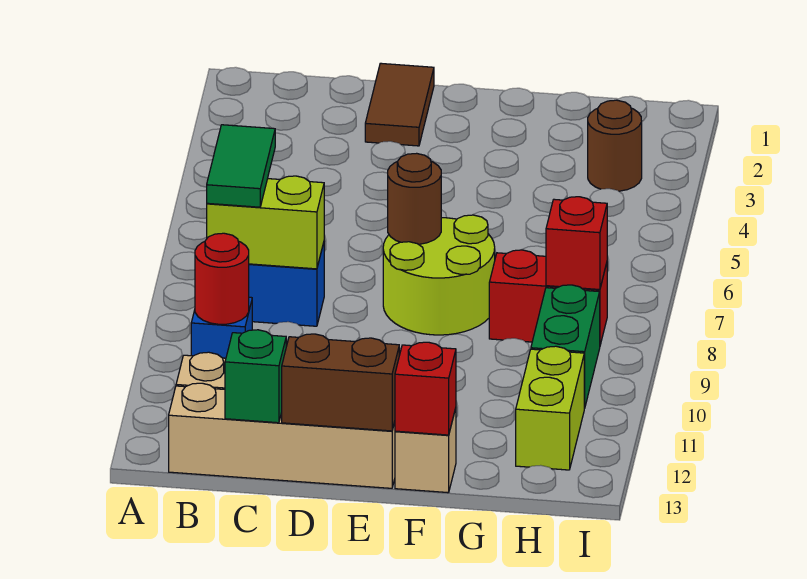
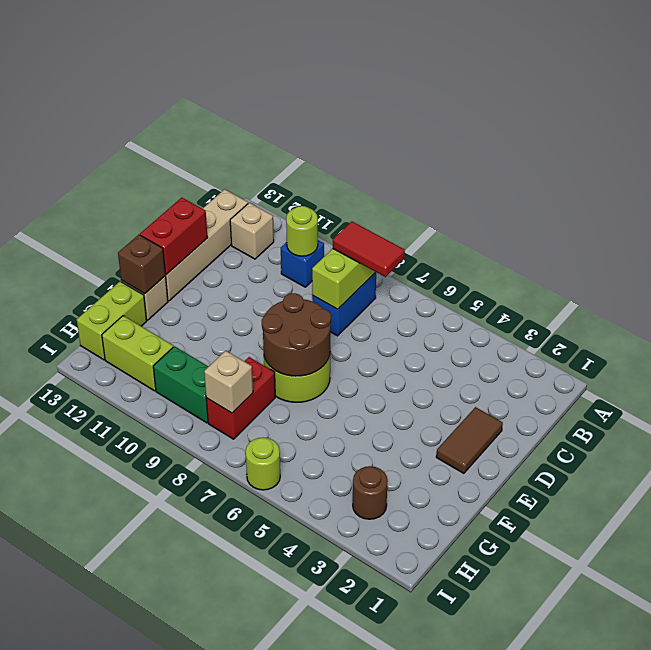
green 1x2 tile [207,125,275,207] -> red 1x2 tile [333,221,405,277]
red 1x1 round brick [195,233,249,324] -> lime 1x1 round brick [286,206,318,256]
green 1x1 brick [225,330,286,423] -> none
brown 1x2 tile [365,63,434,146] -> brown 1x2 tile turned to [436,407,503,473]
brown 1x2 brick [282,334,399,431] -> red 1x2 brick [140,198,208,275]
brown 1x1 round brick [388,153,441,244] -> brown 2x2 round brick [262,293,331,376]
red 1x1 brick [395,342,456,435] -> brown 1x1 brick [118,235,165,294]
none -> lime 1x2 brick [77,281,147,360]
red 1x1 brick [546,197,607,290] -> tan 1x1 brick [204,351,253,413]
none -> lime 1x1 round brick [246,437,280,490]

